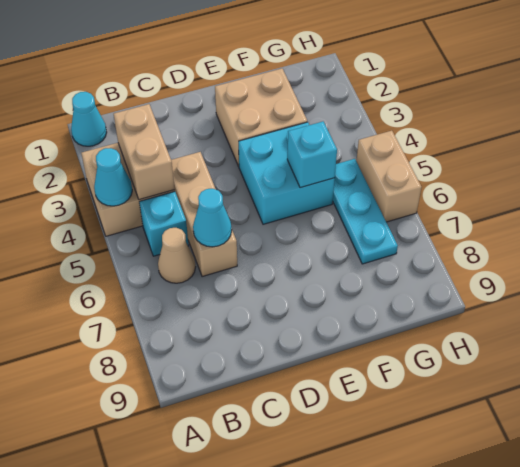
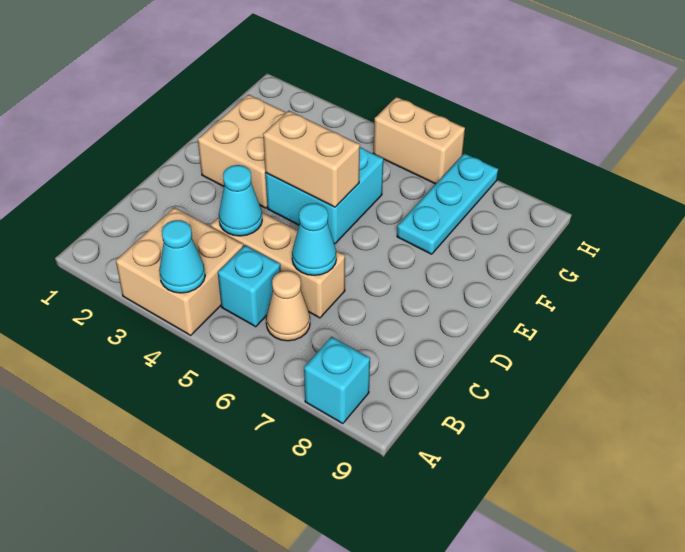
cyan 1x1 cone [71,92,107,146] -> cyan 1x1 cone moved to [219,165,262,236]
tan 1x2 brick [114,104,174,200] -> tan 1x2 brick moved to [263,111,360,207]
cyan 1x1 brick [287,122,337,188] -> cyan 1x1 brick moved to [304,337,370,424]
cyan 1x3 plate [333,159,398,264] -> cyan 1x3 plate turned to [397,153,498,254]

